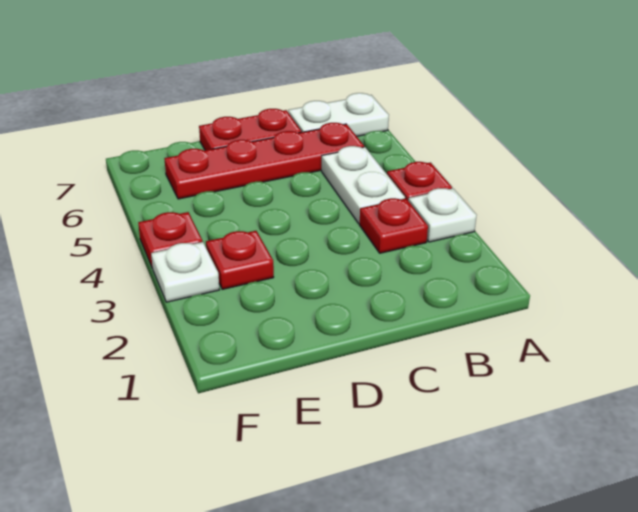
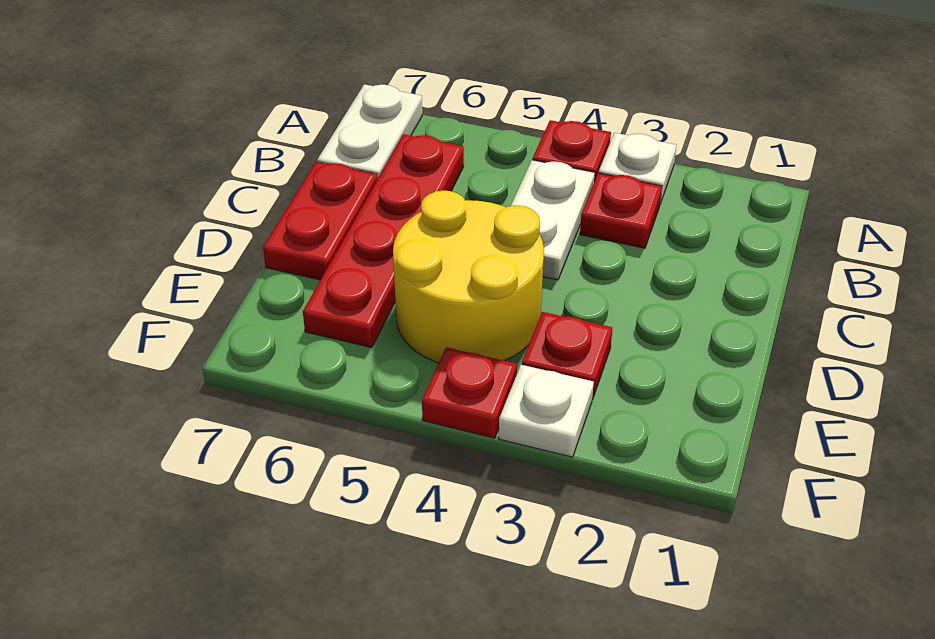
white 1x2 plate [322,146,405,224] -> white 1x2 plate turned to [511,160,595,280]
none -> yellow 2x2 round brick [393,190,544,363]

